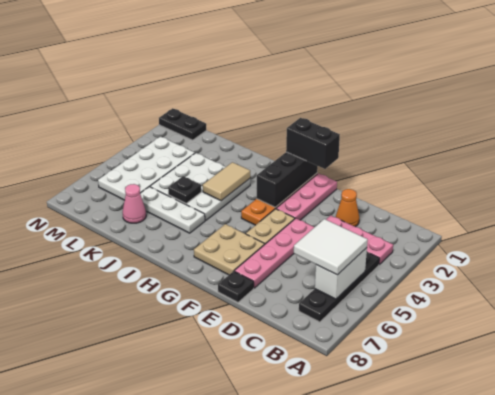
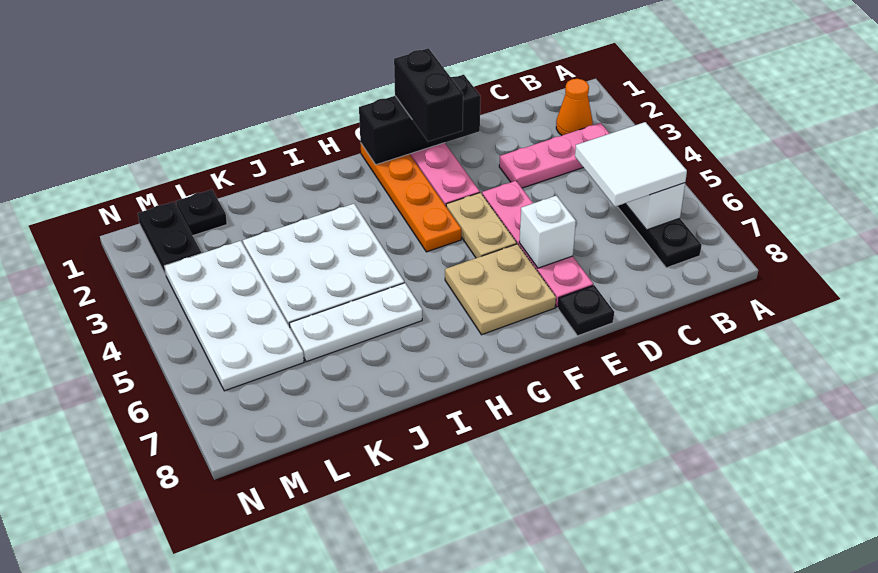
orange 1x1 cone [336,189,359,227] -> orange 1x1 cone moved to [556,79,593,135]
none -> white 1x1 brick [519,196,576,268]
black 1x2 brick [286,118,340,169] -> black 1x2 brick turned to [394,48,463,142]
black 1x3 brick [257,152,318,207] -> black 1x3 brick turned to [359,75,481,165]
tan 1x2 tile [203,162,250,201] -> none
black 1x1 plate [168,176,201,204] -> black 1x1 plate moved to [176,190,227,236]
pink 1x1 cone [123,184,146,223] -> none
black 1x2 plate [159,108,206,140] -> black 1x2 plate turned to [138,202,201,275]

